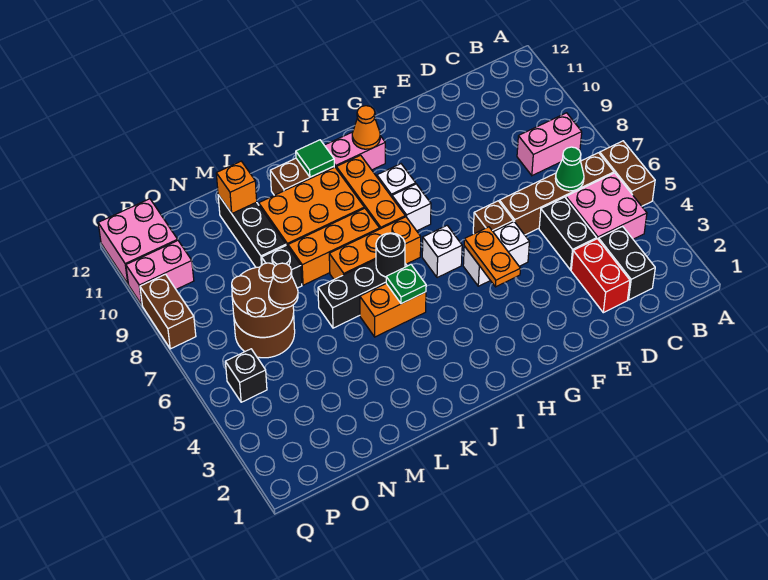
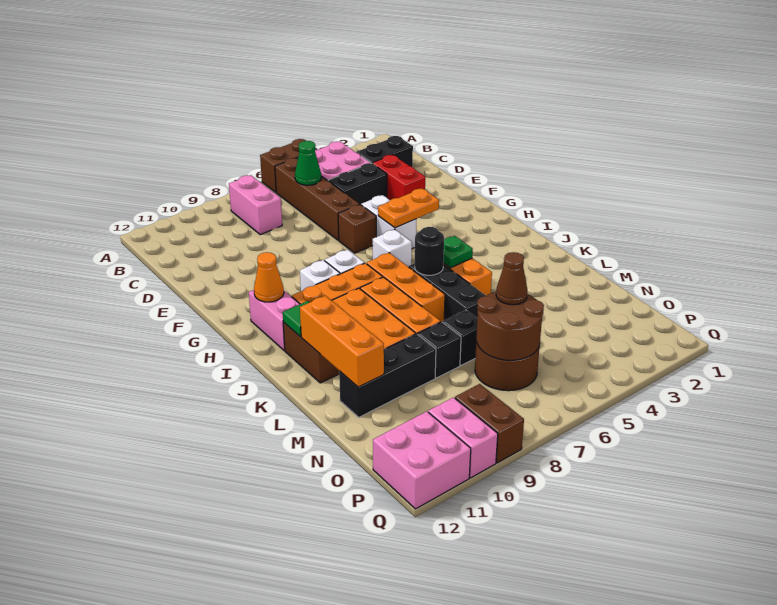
red 1x2 brick [571,239,630,313] -> red 1x2 brick turned to [372,155,425,200]
orange 1x1 brick [216,161,257,213] -> orange 1x3 brick [300,296,384,387]
black 1x1 brick [225,349,267,402] -> black 1x1 brick moved to [443,310,477,365]
brown 1x2 brick [140,274,196,349] -> brown 1x2 brick turned to [455,384,524,463]

